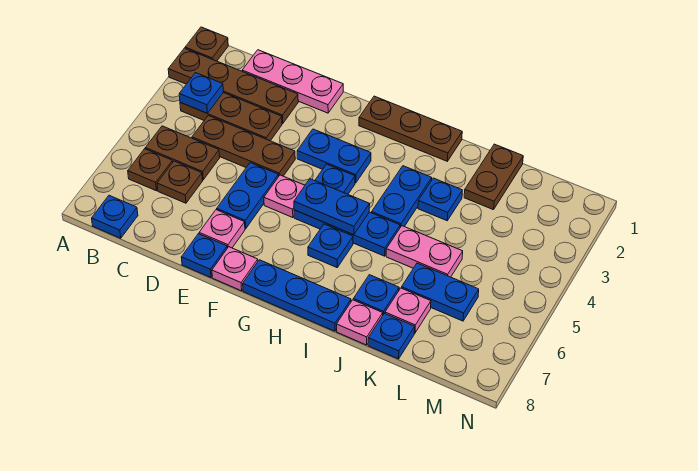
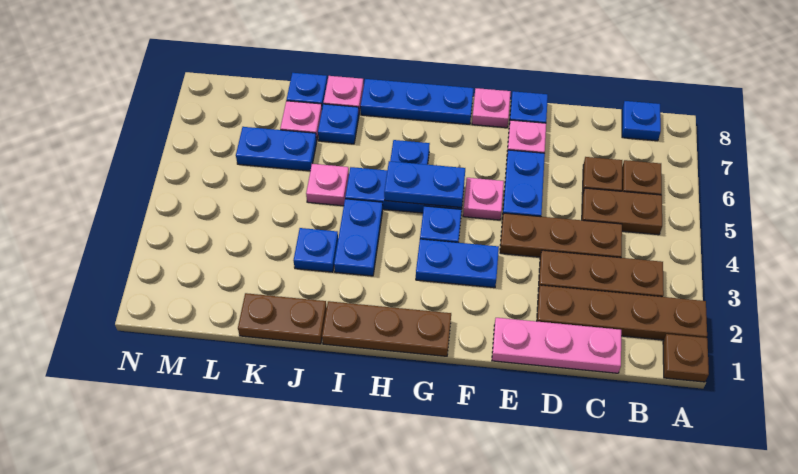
blue 1x1 plate [179,73,223,113] -> none
pink 1x2 plate [386,226,463,277] -> pink 1x1 plate [306,164,349,206]
brown 1x2 plate [464,144,523,210] -> brown 1x2 plate turned to [238,293,327,344]

